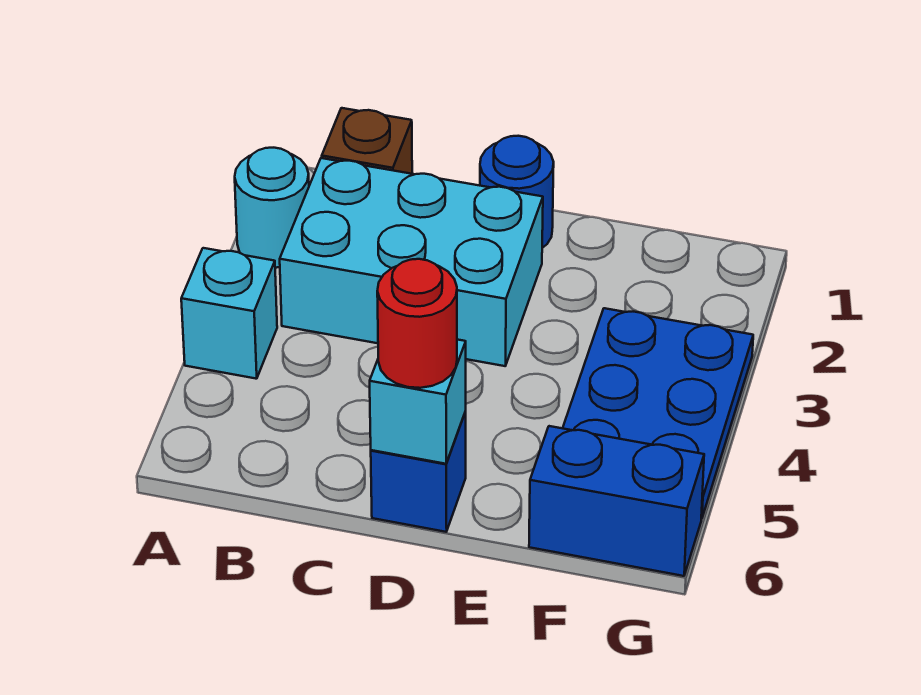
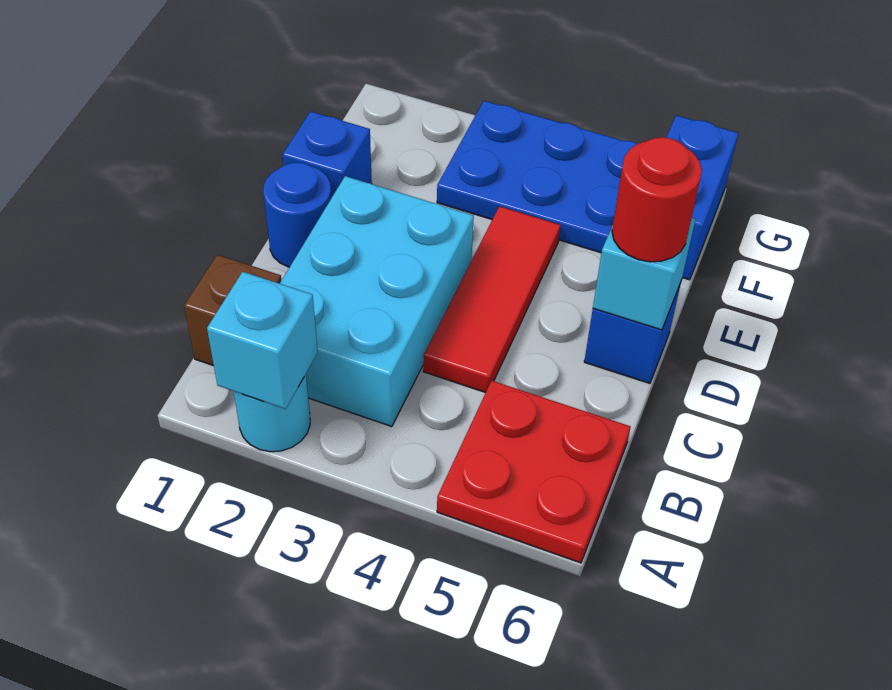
cyan 1x1 brick [181,248,277,379] -> cyan 1x1 brick moved to [207,272,318,409]
none -> red 2x2 plate [437,381,631,563]
none -> red 1x3 tile [423,206,560,393]
none -> blue 1x1 brick [282,111,372,198]

